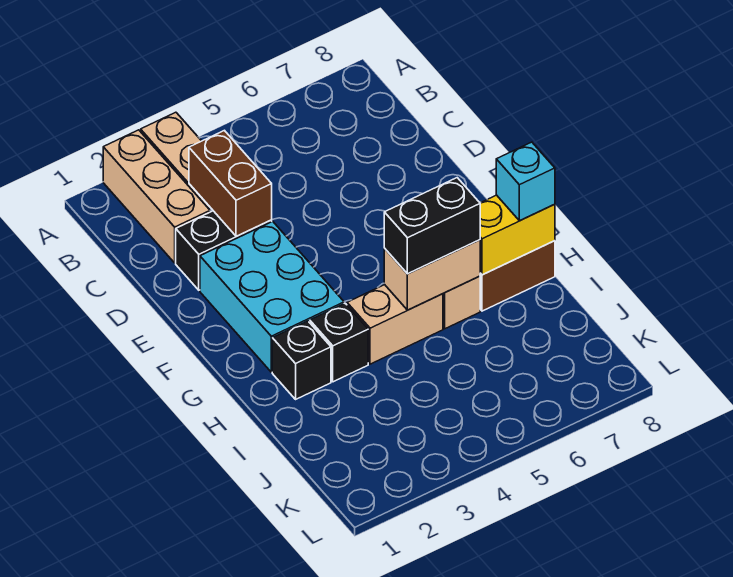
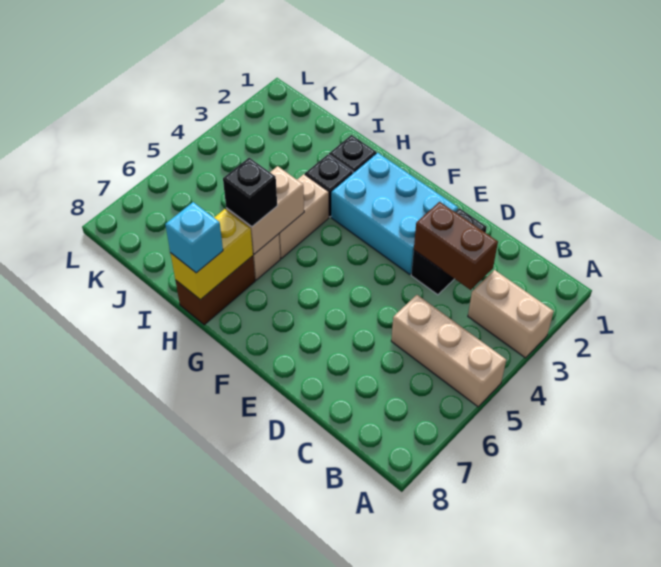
tan 1x3 brick [103,130,210,263] -> tan 1x3 brick moved to [391,295,506,407]
black 1x2 brick [384,178,480,274] -> black 1x1 brick [223,158,277,227]

